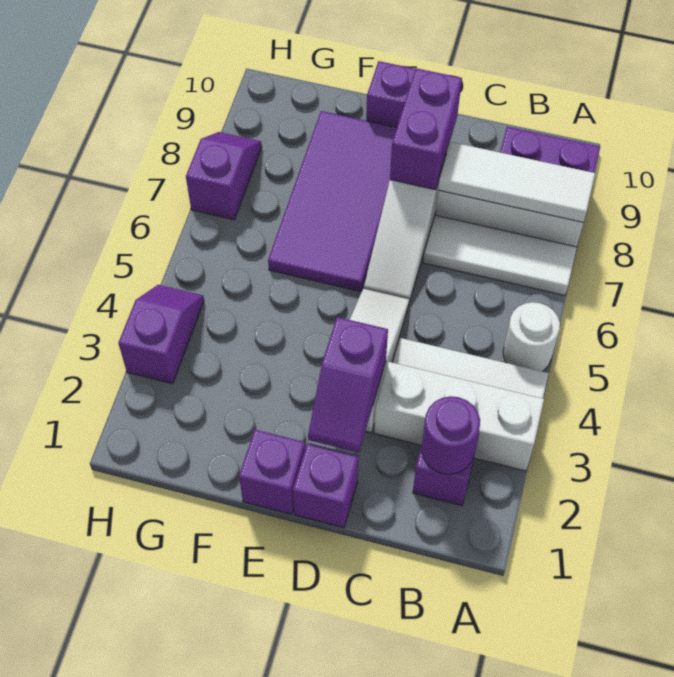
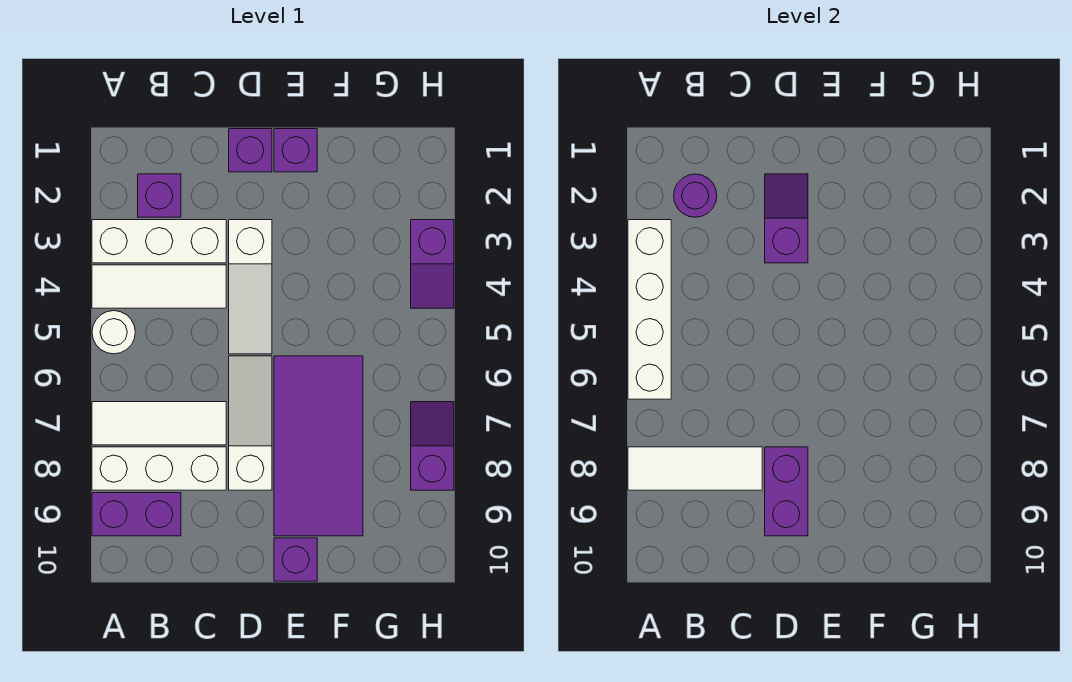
none -> white 1x4 brick [628,220,671,399]
purple 1x2 slope [186,132,262,220] -> purple 1x2 slope turned to [411,402,454,490]

